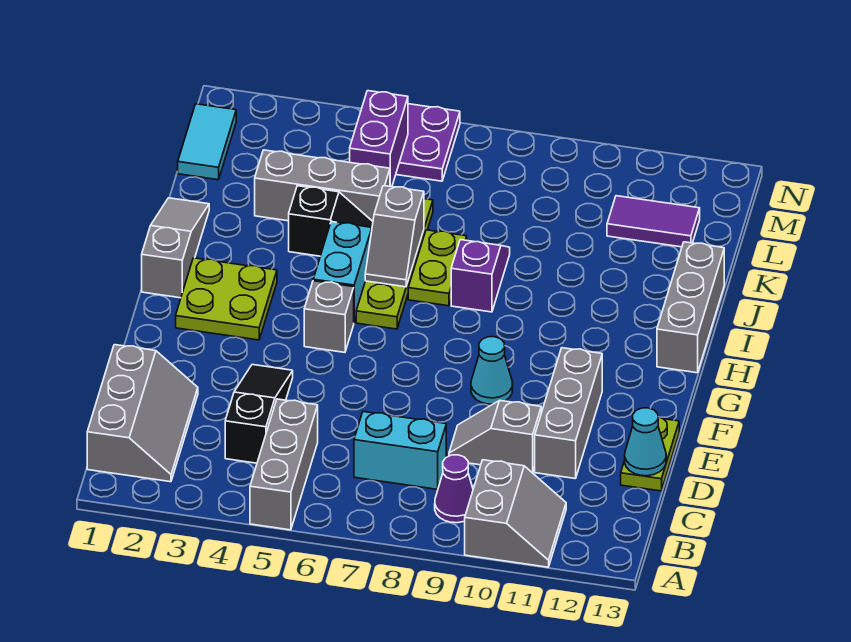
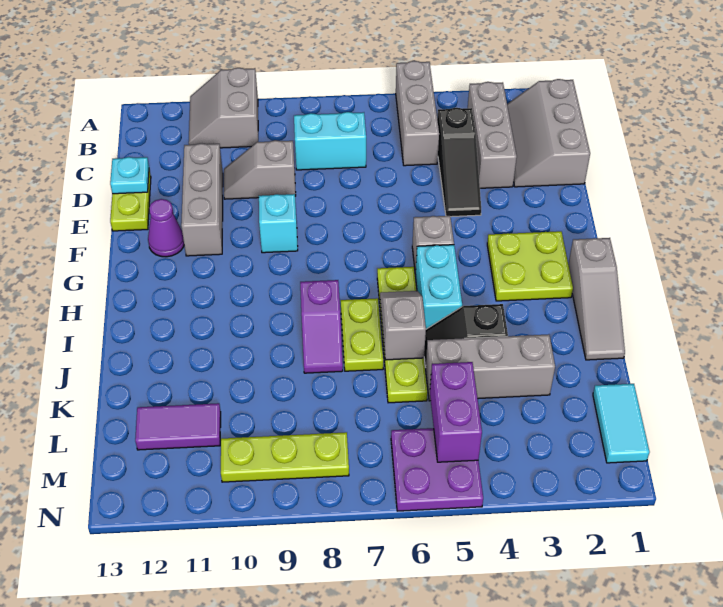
purple 1x1 cone [435,455,473,523] -> purple 1x1 cone moved to [148,199,184,257]
grey 1x2 slope [449,400,541,472] -> grey 1x2 slope turned to [224,140,296,199]
cyan 1x1 cone [625,408,666,476] -> cyan 1x1 plate [110,157,149,194]
cyan 1x1 cone [471,337,513,404] -> cyan 1x1 brick [259,194,298,253]
grey 1x3 brick [657,242,724,373] -> grey 1x3 brick moved to [468,82,517,188]
none -> lime 1x3 plate [221,432,349,482]

